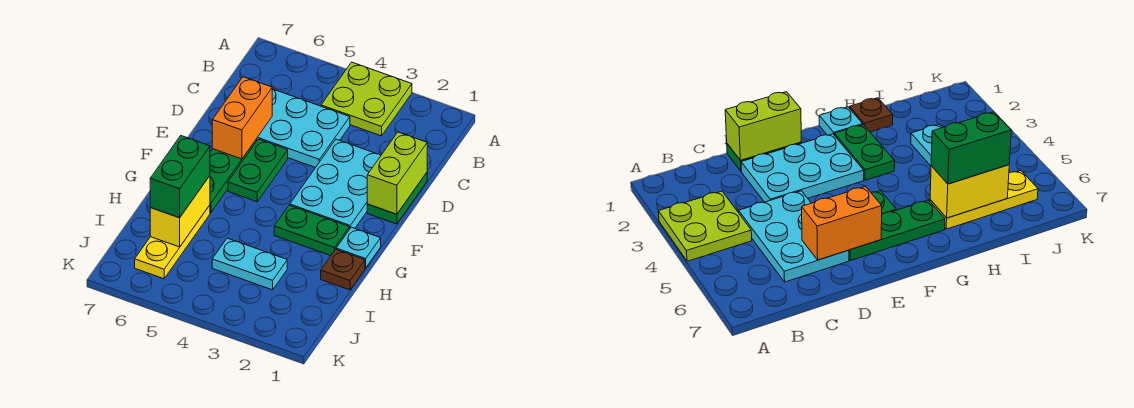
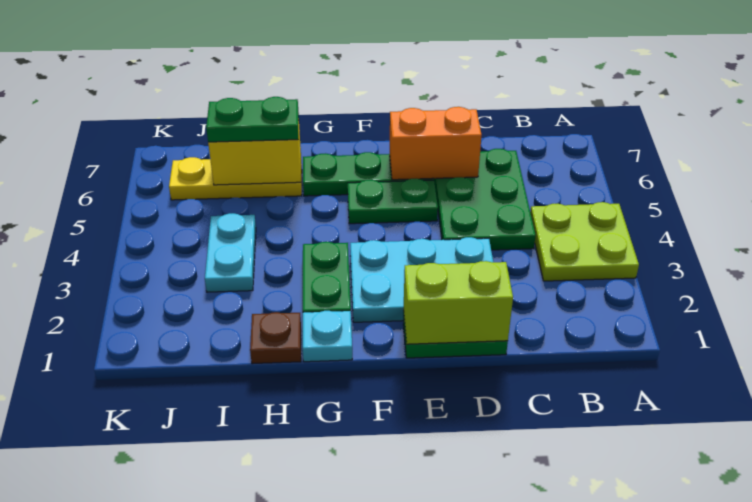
cyan 2x3 plate [257,89,350,168] -> green 2x3 plate [434,149,536,250]
green 1x2 brick [150,136,210,218] -> green 1x2 plate [206,97,299,142]

